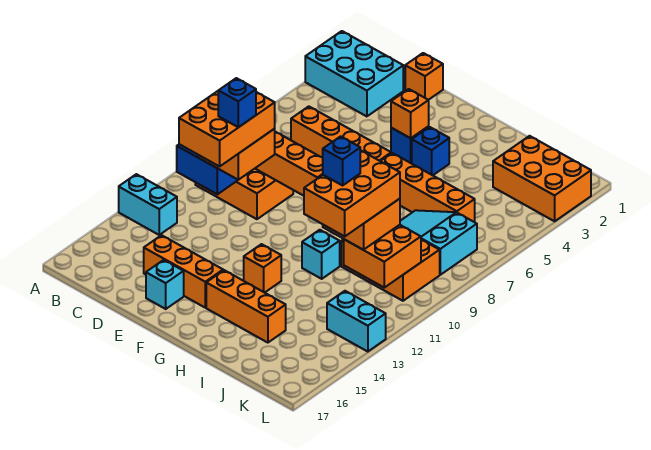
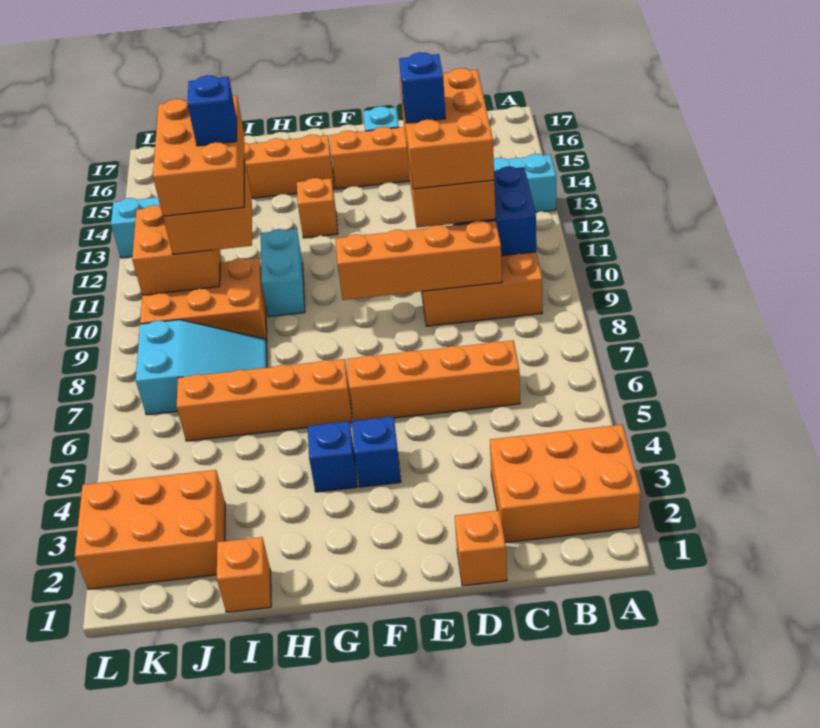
cyan 2x3 brick [305,31,403,116] -> orange 2x3 brick [490,425,641,543]
orange 1x1 brick [391,89,429,138] -> orange 1x1 brick moved to [217,537,271,612]
cyan 1x1 brick [302,230,340,279] -> cyan 1x2 brick [261,229,305,317]

